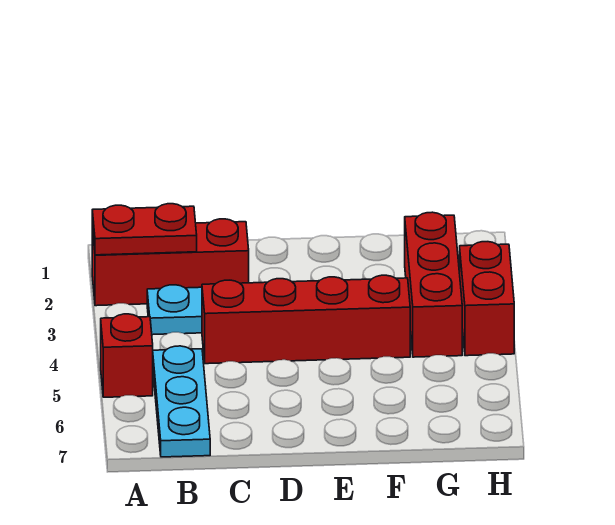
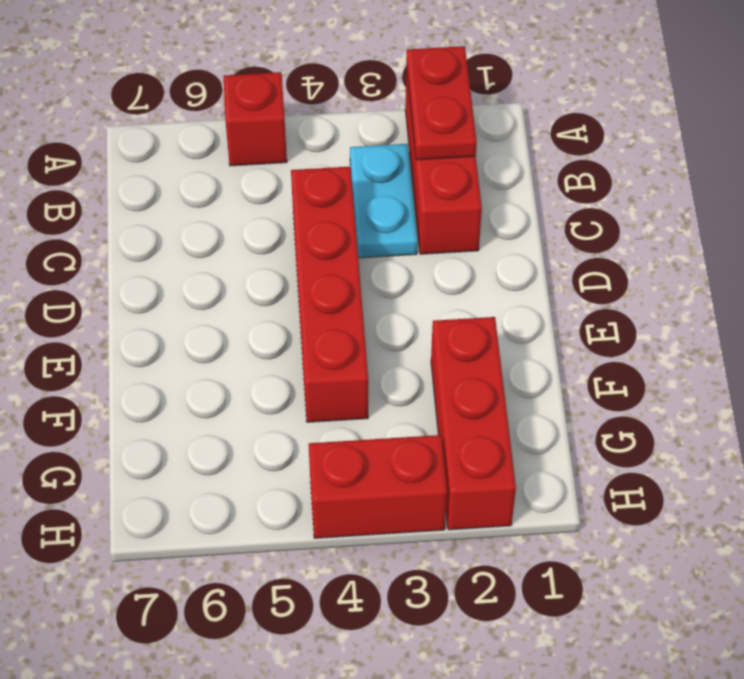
cyan 1x3 plate [153,346,210,457] -> none
red 1x3 brick [405,212,462,357] -> red 1x3 brick turned to [431,317,516,530]

